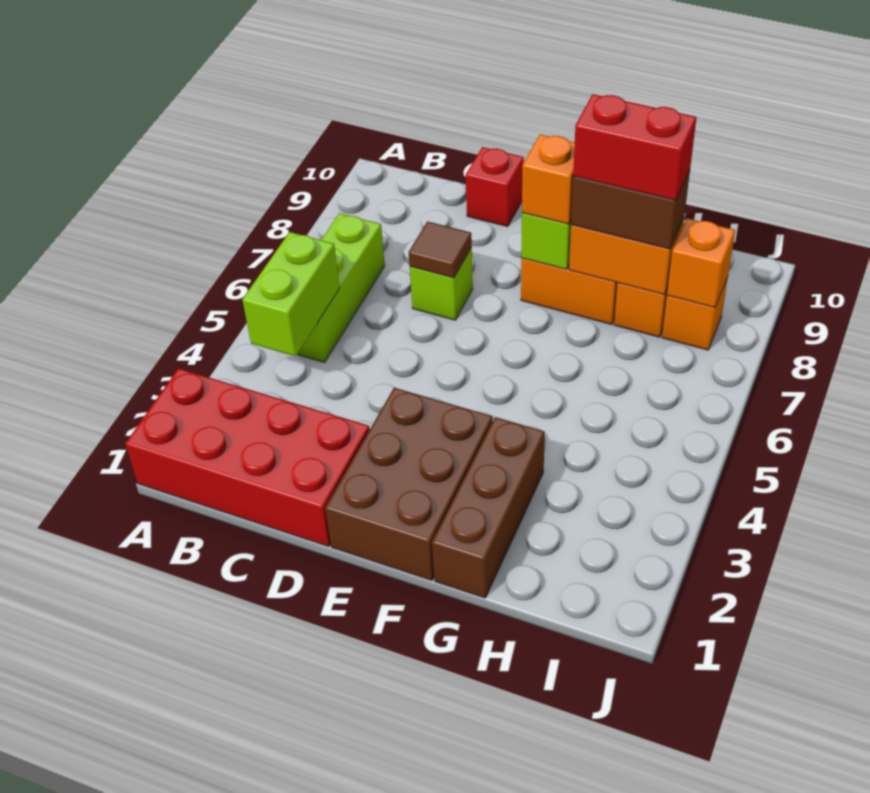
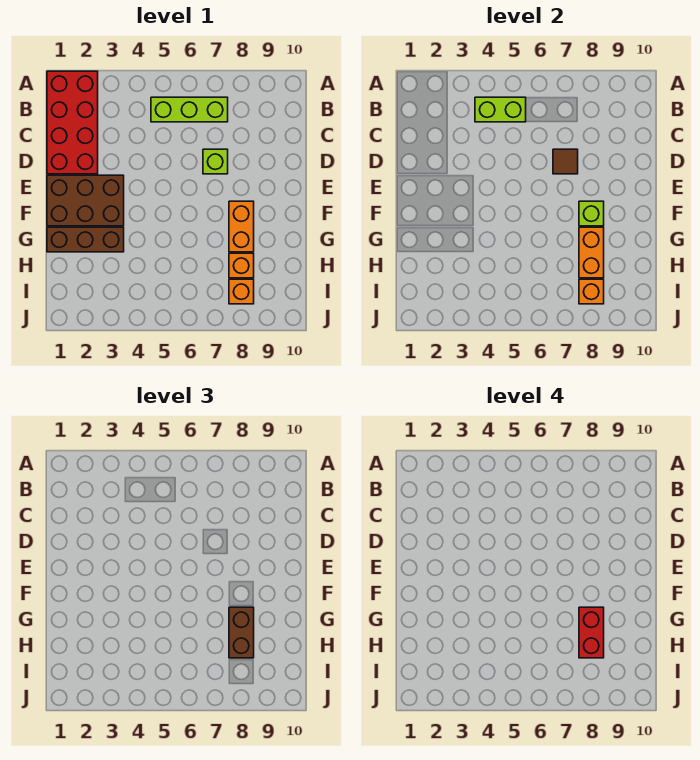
red 1x1 brick [466,147,524,227] -> none
orange 1x1 brick [522,135,575,224] -> none

